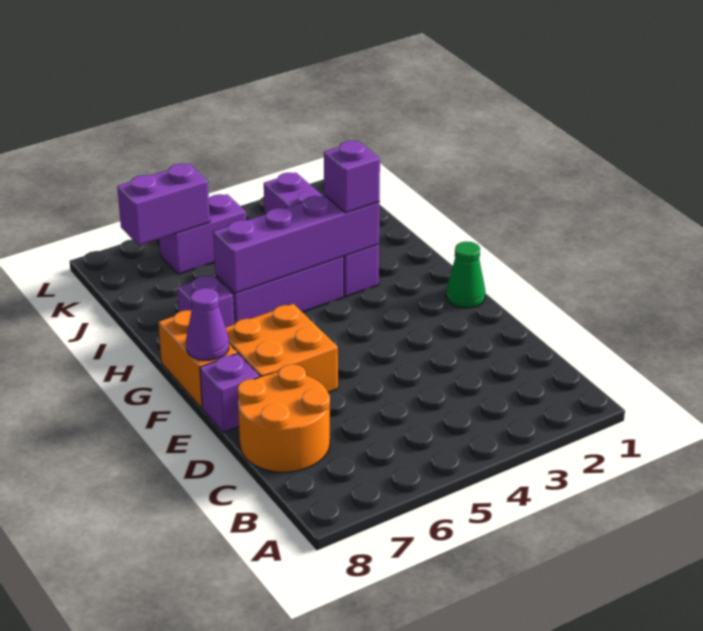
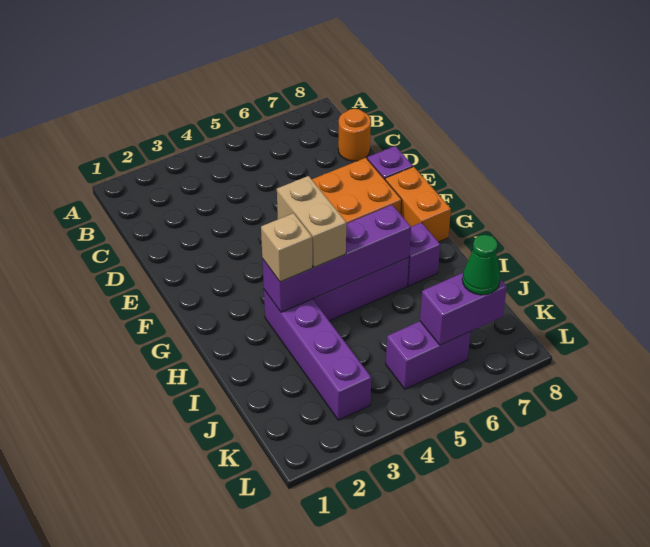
orange 2x2 round brick [238,364,330,472] -> orange 1x1 round brick [338,109,371,161]
green 1x1 cone [446,242,485,308] -> green 1x1 cone moved to [462,235,500,295]
purple 1x1 cone [186,288,229,360] -> none
none -> tan 1x2 brick [277,176,346,268]
purple 1x1 brick [324,141,380,213] -> tan 1x1 brick [261,213,312,282]

